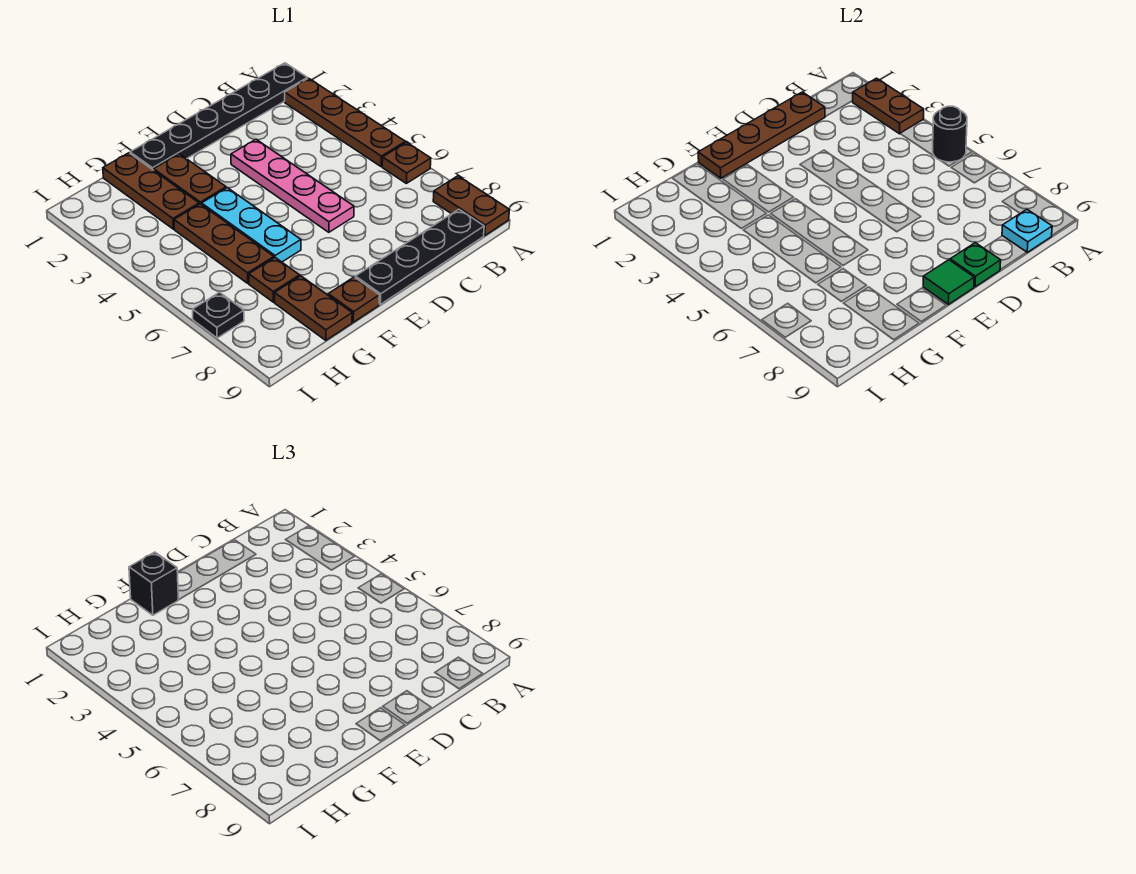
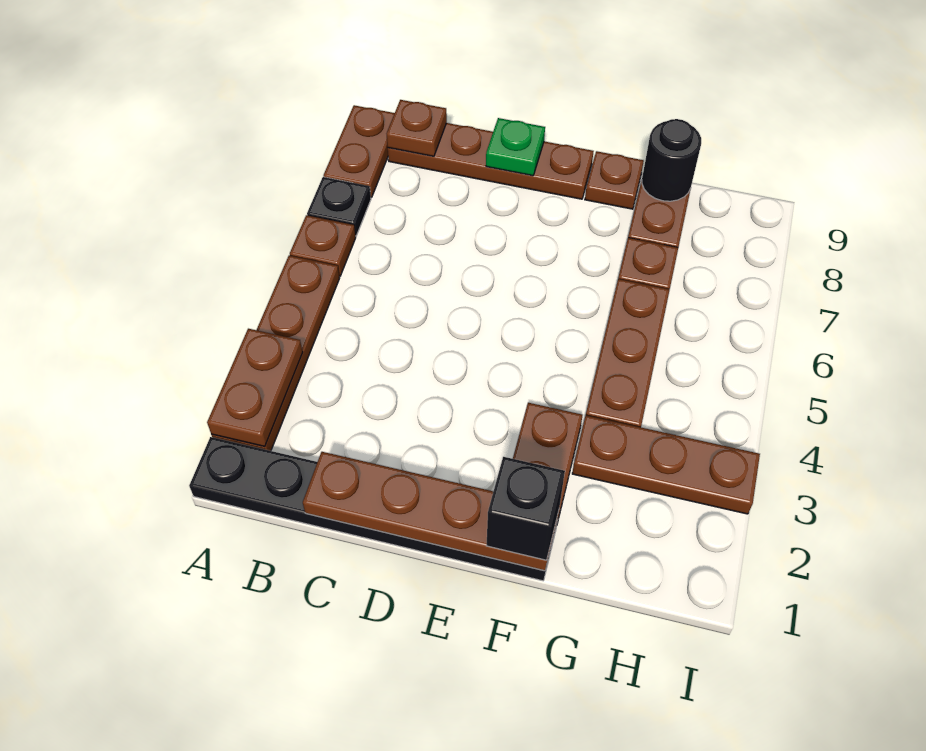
black 1x1 round brick [933,106,967,162] -> black 1x1 round brick moved to [642,119,701,201]
black 1x4 plate [355,209,484,304] -> brown 1x4 plate [388,123,594,199]
cyan 1x1 plate [1002,209,1052,252] -> brown 1x1 plate [387,100,447,156]
pink 1x4 plate [231,139,354,232] -> none
green 1x1 tile [923,260,974,304] -> none
cyan 1x3 plate [202,188,301,262] -> none
brown 1x3 plate [103,153,199,229] -> brown 1x3 plate turned to [572,415,760,514]
black 1x1 plate [193,292,244,338] -> black 1x1 plate moved to [307,177,371,236]

